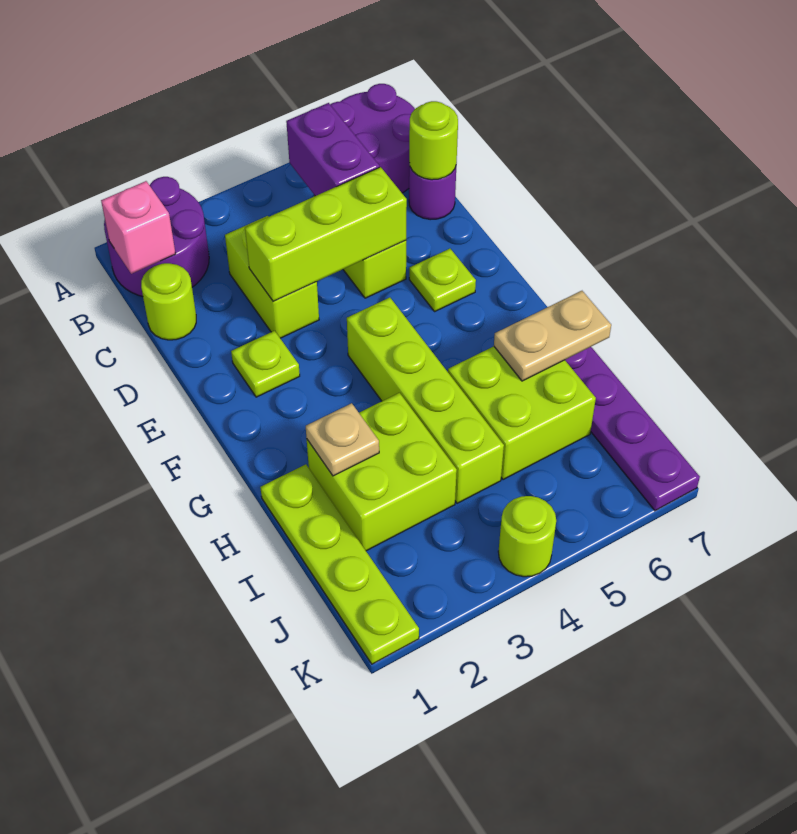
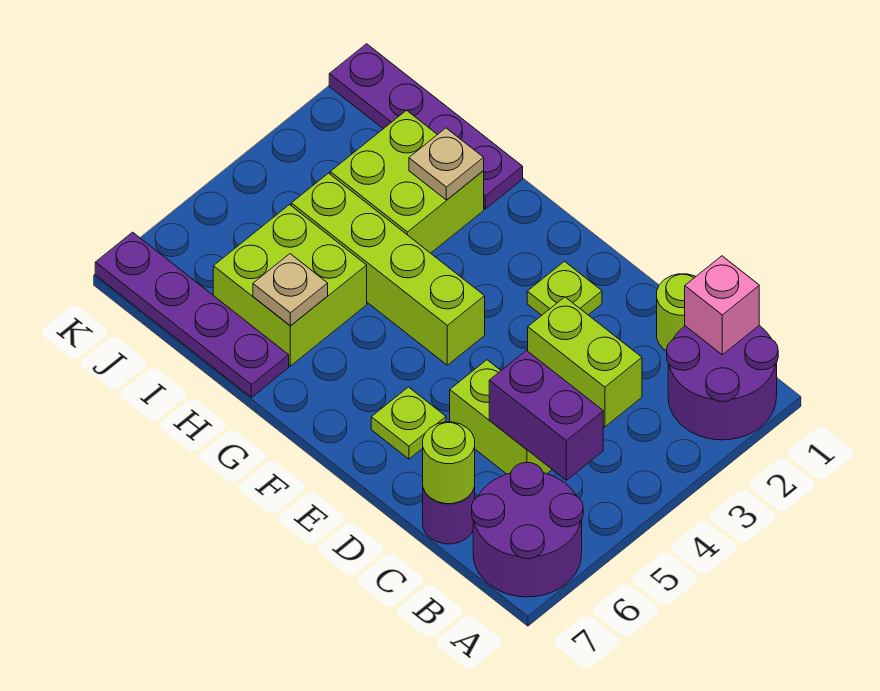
lime 1x3 brick [245,167,407,301] -> none
lime 1x4 plate [260,464,419,664] -> purple 1x4 plate [329,44,523,209]
tan 1x2 plate [494,291,611,381] -> tan 1x1 plate [253,254,328,326]
lime 1x1 round brick [498,496,556,577] -> none

